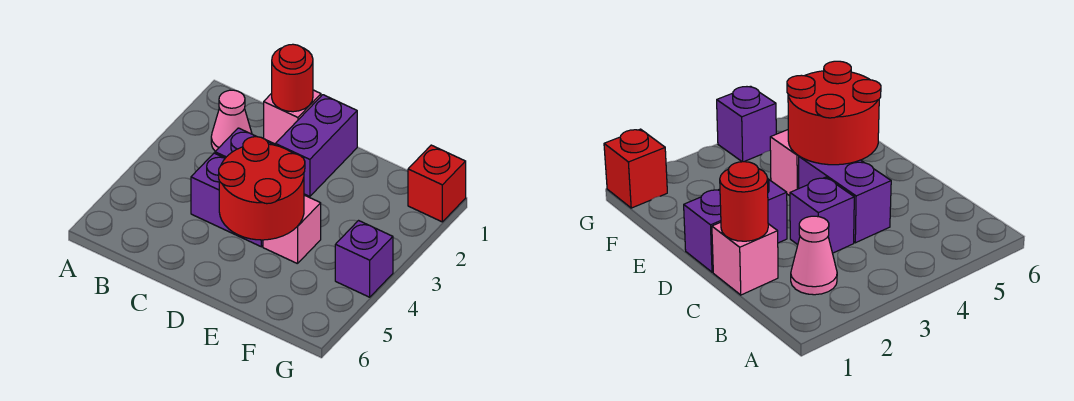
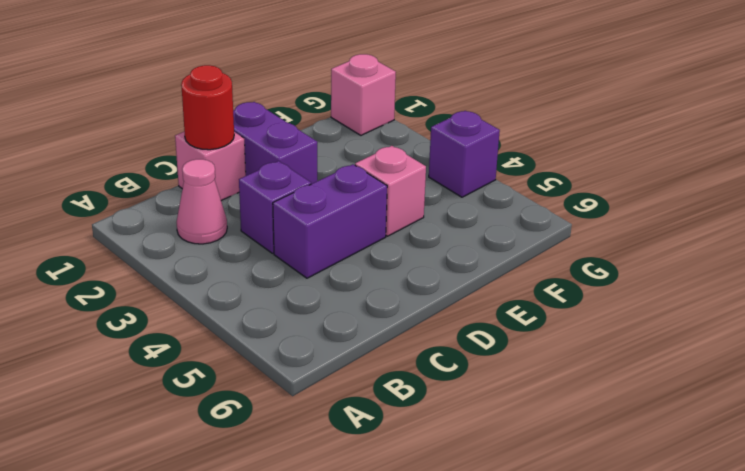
red 2x2 round brick [219,137,305,240] -> none
red 1x1 brick [408,145,466,222] -> pink 1x1 brick [331,54,396,135]

